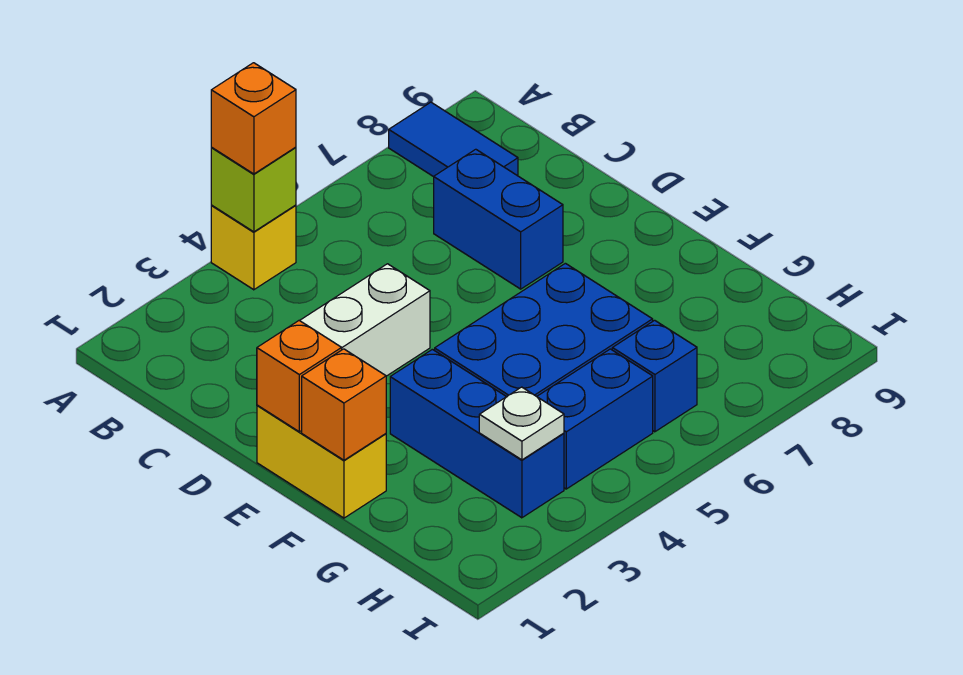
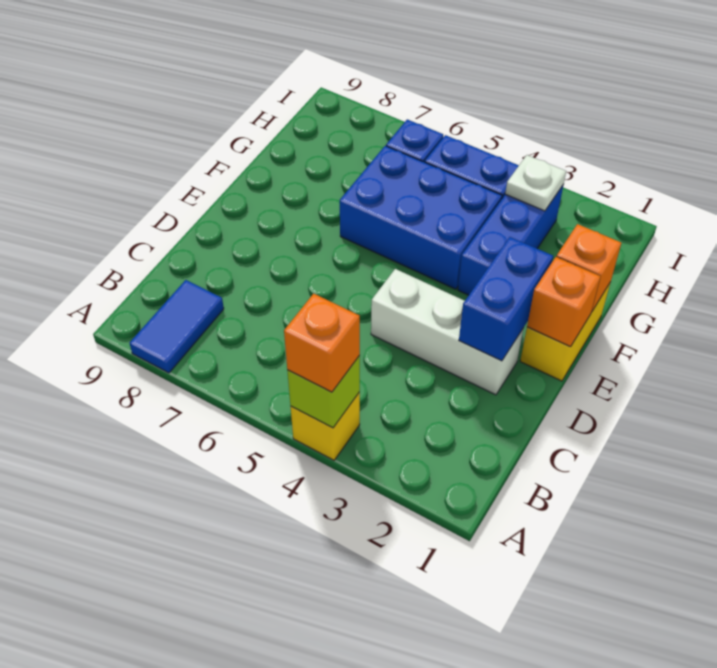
blue 1x2 brick [434,149,563,289] -> blue 1x2 brick moved to [459,237,553,361]

